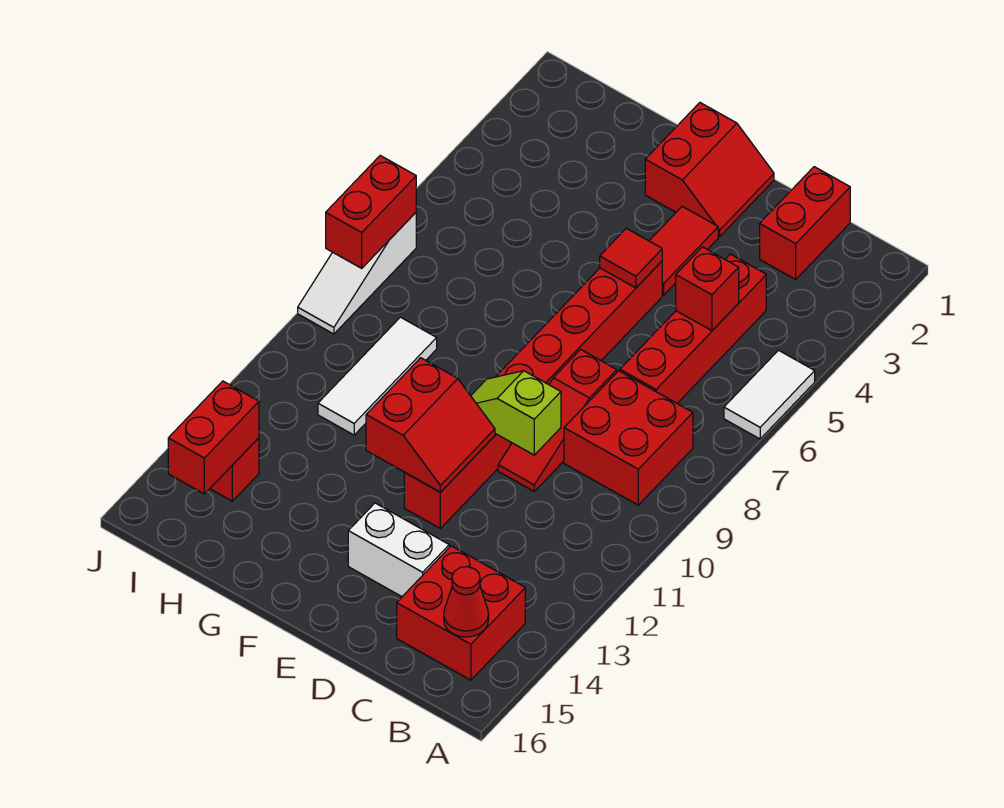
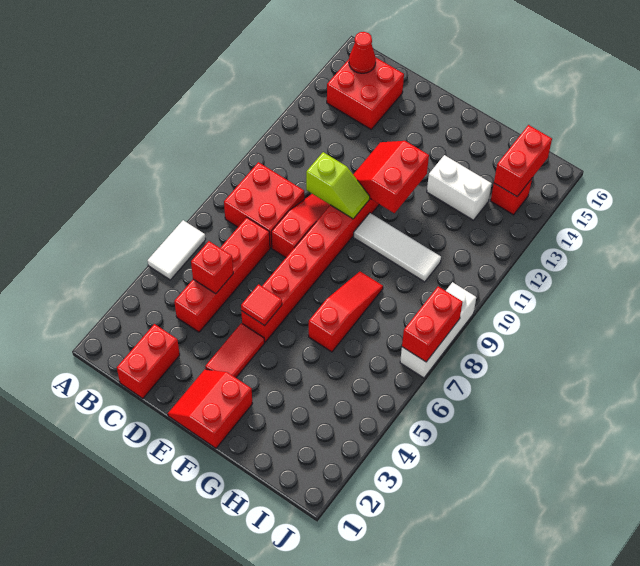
white 1x2 brick [348,503,449,597] -> white 1x2 brick moved to [427,155,492,220]
none -> red 1x3 slope [309,272,383,352]
white 1x3 tile [318,317,437,435] -> white 1x3 tile turned to [354,213,441,282]
white 1x3 slope [298,213,416,334] -> white 1x3 brick [400,282,476,378]

